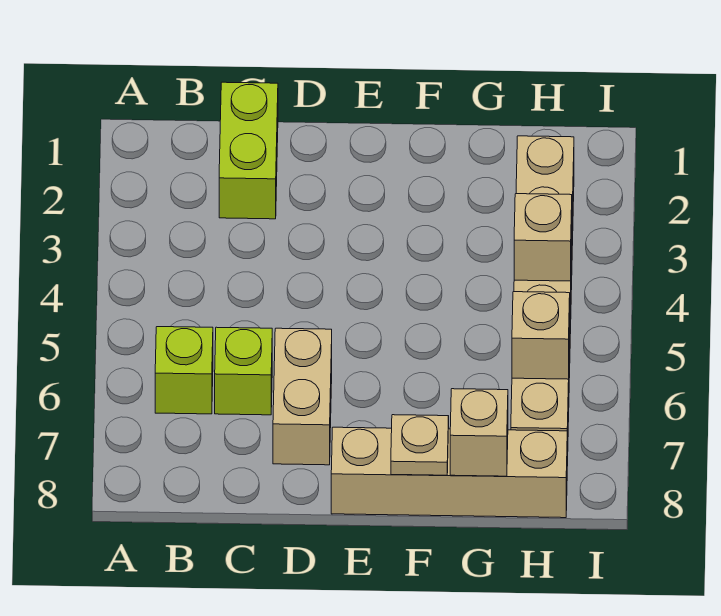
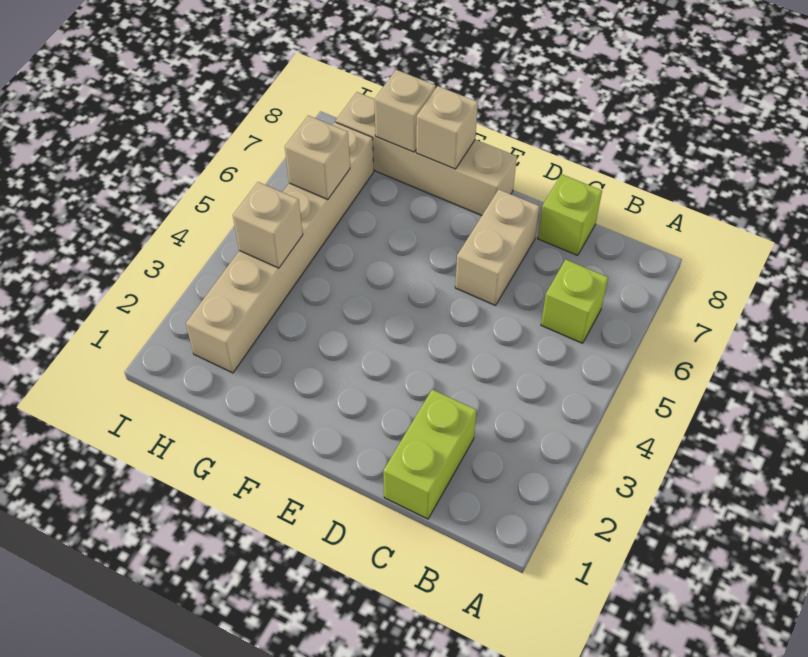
lime 1x1 brick [215,327,272,415] -> lime 1x1 brick moved to [538,174,602,255]
tan 1x1 plate [391,415,449,475] -> tan 1x1 brick [416,86,478,169]

